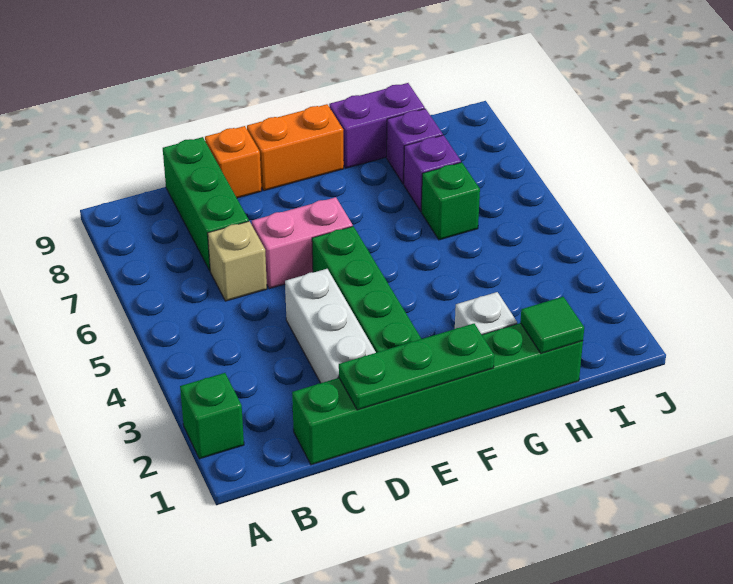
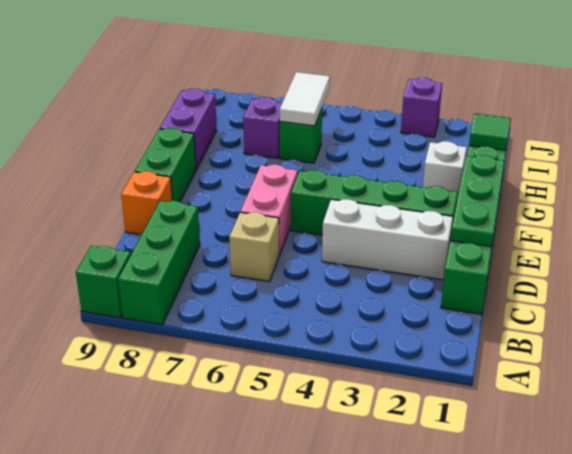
green 1x1 brick [180,373,244,459] -> green 1x1 brick moved to [76,246,131,318]
green 1x3 brick [163,137,249,271] -> green 1x3 brick turned to [118,201,200,325]
orange 1x2 brick [247,104,344,191] -> green 1x2 brick [135,128,196,202]
none -> white 1x2 tile [280,72,330,126]
purple 1x1 brick [387,109,443,184] -> purple 1x1 brick moved to [401,78,442,137]

